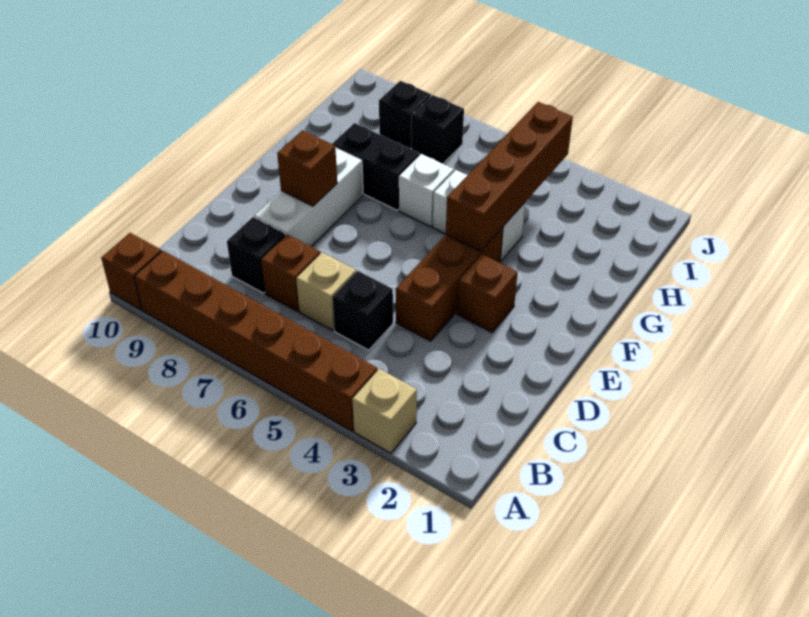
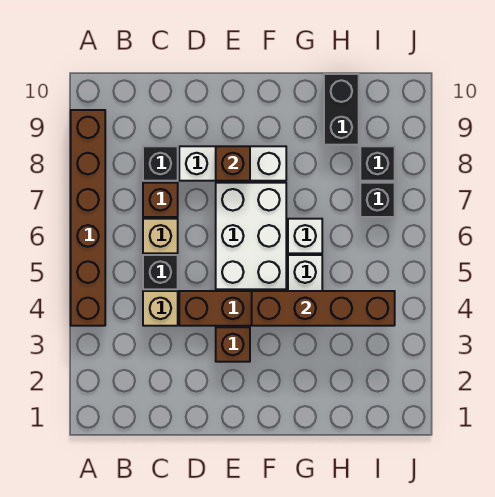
tan 1x1 brick [352,369,417,453] -> tan 1x1 brick moved to [143,291,178,326]
brown 1x1 brick [101,233,162,310] -> none
none -> white 2x3 brick [216,183,286,289]
black 1x2 brick [332,123,419,210] -> black 1x2 brick moved to [324,74,359,145]

